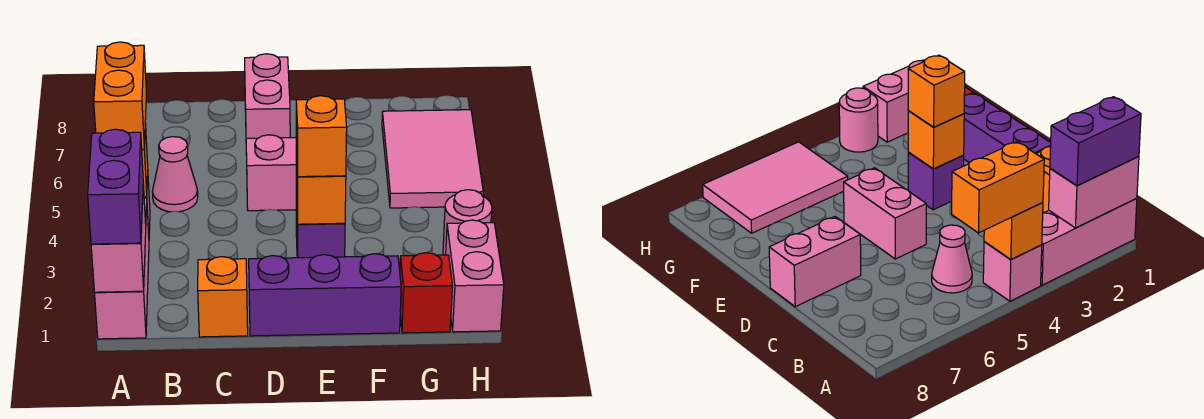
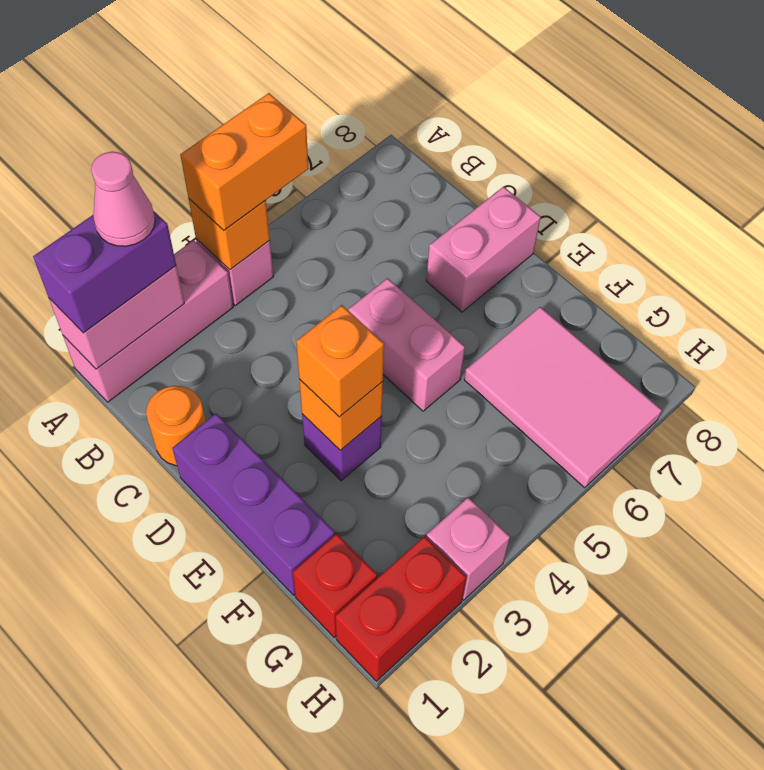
pink 1x1 cone [152,137,198,212] -> pink 1x1 cone moved to [91,152,155,246]
orange 1x1 brick [198,257,248,337] -> orange 1x1 round brick [146,386,206,466]
pink 2x3 tile [382,110,483,208] -> pink 2x3 tile turned to [464,307,662,488]
pink 1x2 brick [446,220,504,332] -> red 1x2 brick [335,536,466,681]
pink 1x1 round brick [443,190,492,255] -> pink 1x1 brick [426,497,510,600]

